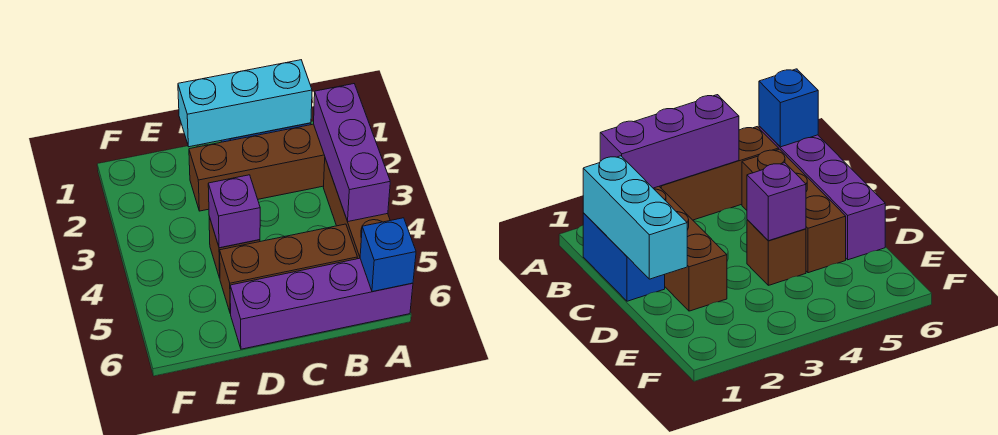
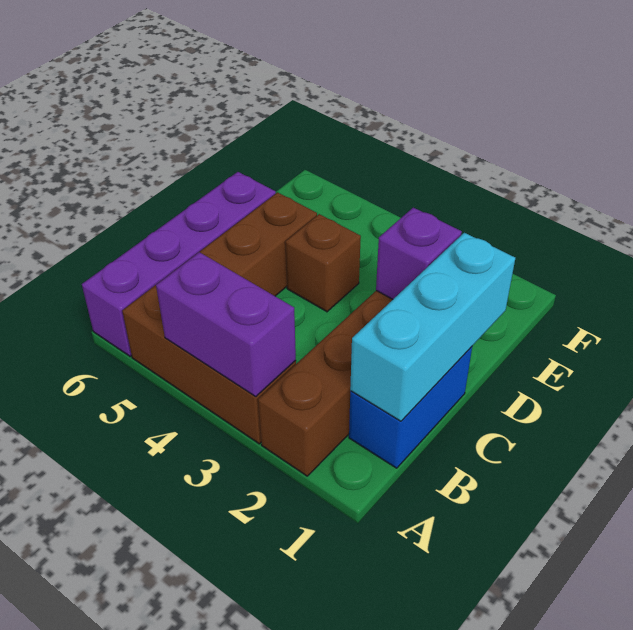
purple 1x3 brick [314,84,390,221] -> purple 1x2 brick [156,252,296,396]
blue 1x1 brick [360,218,416,292] -> none
purple 1x1 brick [208,175,260,248] -> purple 1x1 brick moved to [376,208,462,299]

